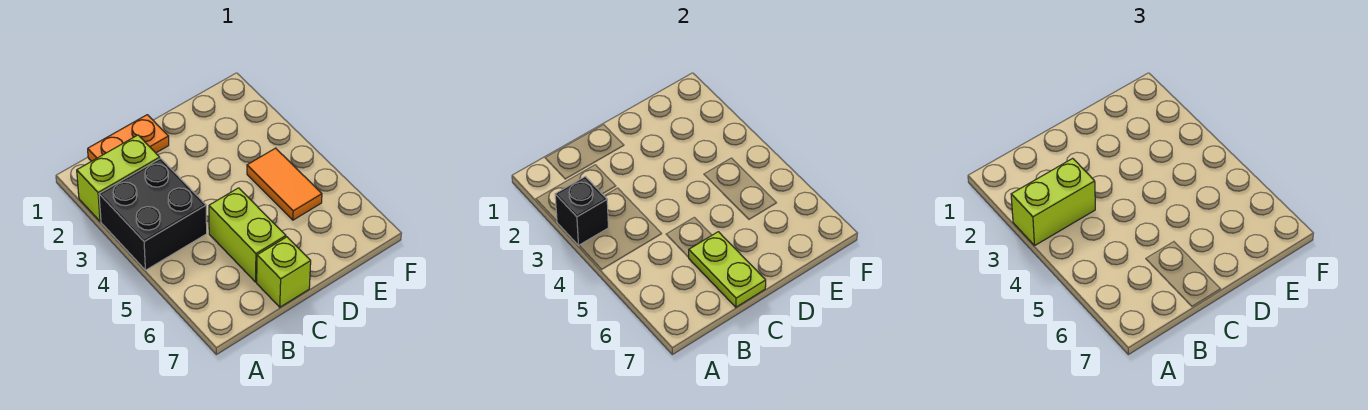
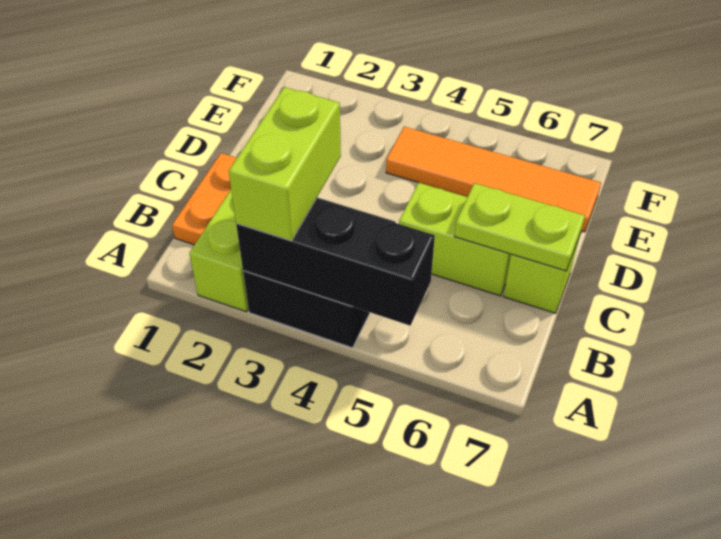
black 1x1 brick [555,177,608,245] -> black 1x3 brick [236,198,435,326]
orange 1x2 tile [247,148,322,220] -> orange 1x4 tile [386,127,601,232]

